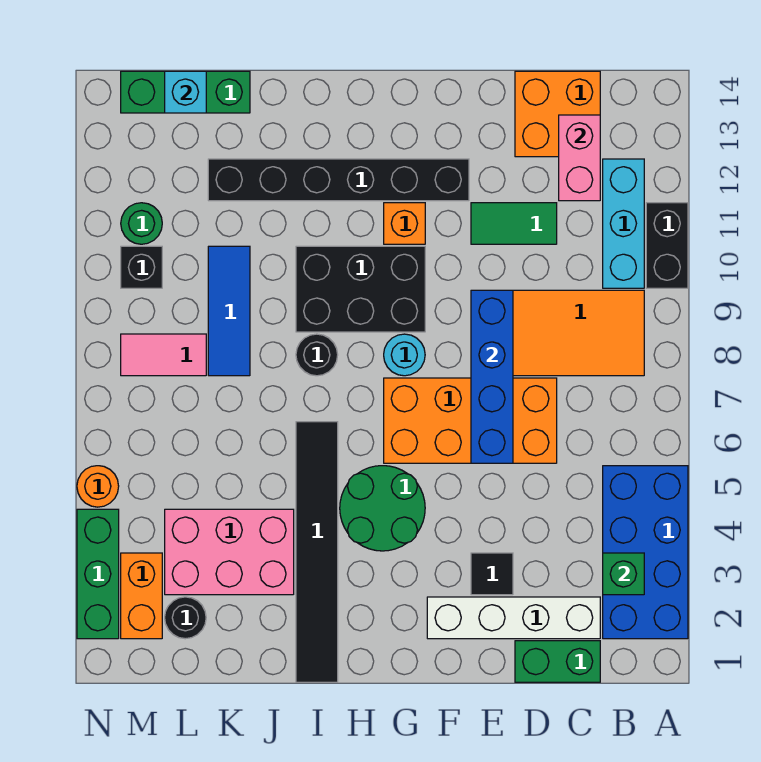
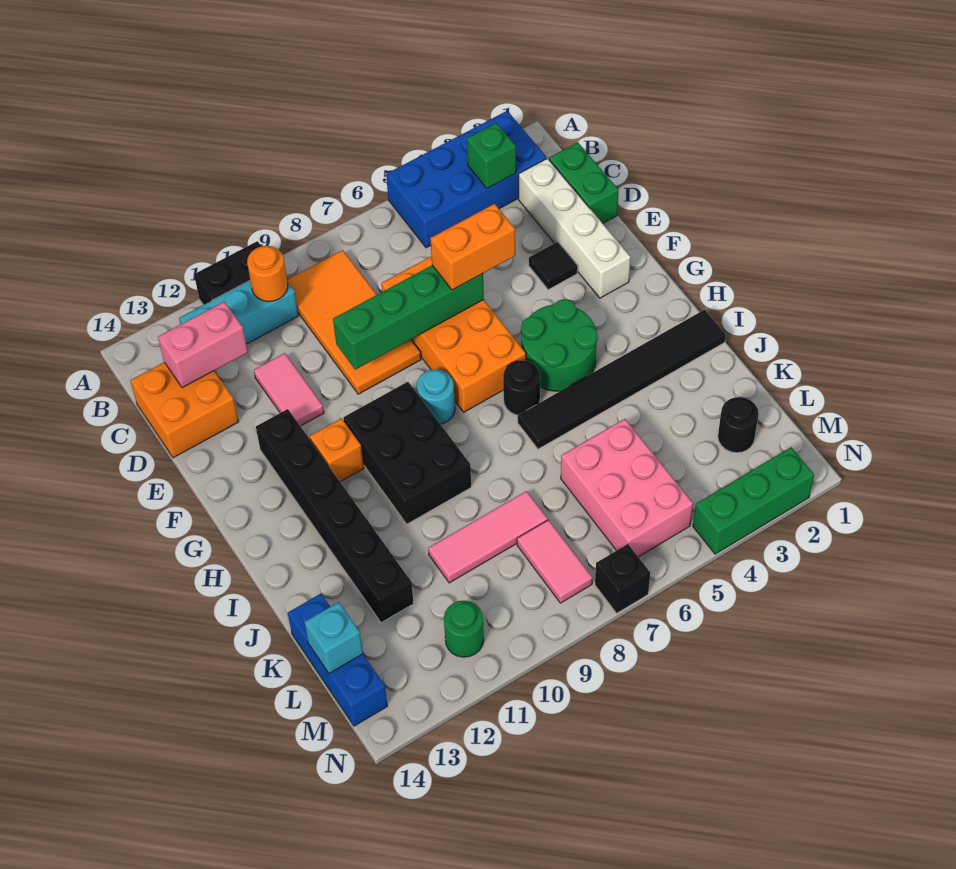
green 1x2 tile [471,203,557,244] -> pink 1x2 tile [254,353,324,426]
blue 1x4 brick [471,290,513,463] -> green 1x4 brick [333,265,484,370]
black 1x1 round brick [296,334,338,376] -> black 1x1 round brick moved to [503,360,540,415]
pink 2x3 brick [165,509,294,595] -> pink 2x3 brick moved to [561,419,693,557]
blue 1x3 tile [208,246,250,376] -> pink 1x3 tile [428,491,548,583]
green 1x3 brick [121,71,250,113] -> blue 1x3 brick [288,594,387,726]
orange 1x2 brick [121,553,162,639] -> orange 1x2 brick moved to [430,204,515,290]
black 1x1 brick [121,246,162,288] -> black 1x1 brick moved to [595,544,650,613]
orange 1x1 round brick [77,466,119,507] -> orange 1x1 round brick moved to [247,246,288,302]

